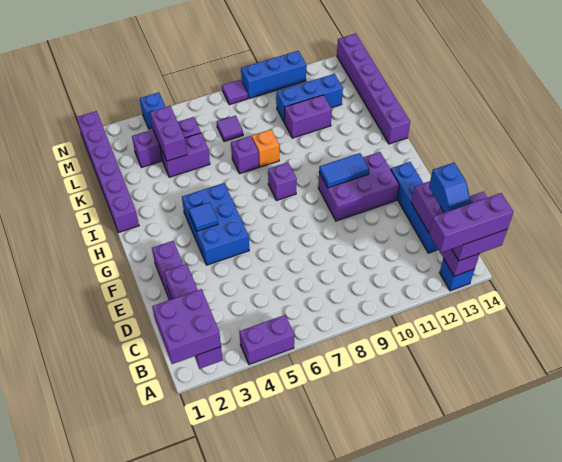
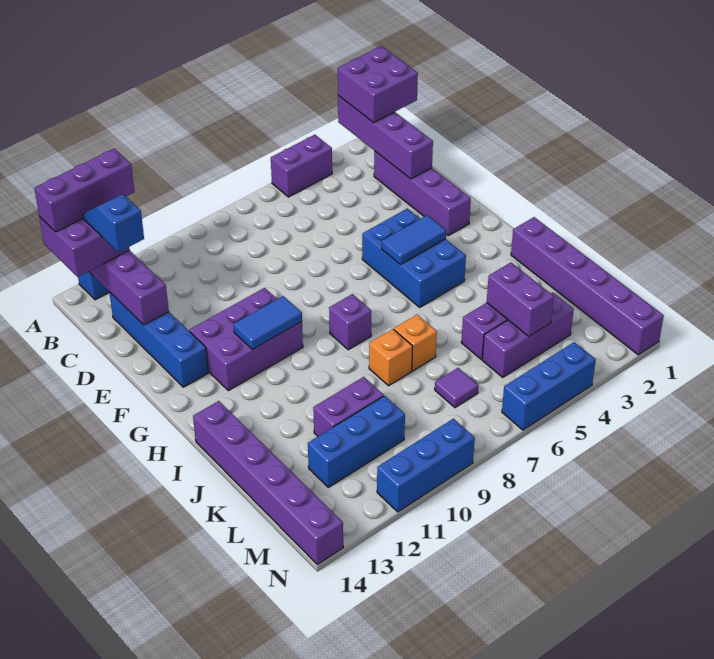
blue 1x1 tile [189,202,218,231] -> blue 1x2 tile [382,215,446,265]
purple 1x1 brick [231,136,259,174] -> orange 1x1 brick [394,315,437,371]
blue 1x1 brick [140,92,166,129] -> blue 1x3 brick [502,342,596,430]
purple 1x1 tile [222,80,248,105] -> none

